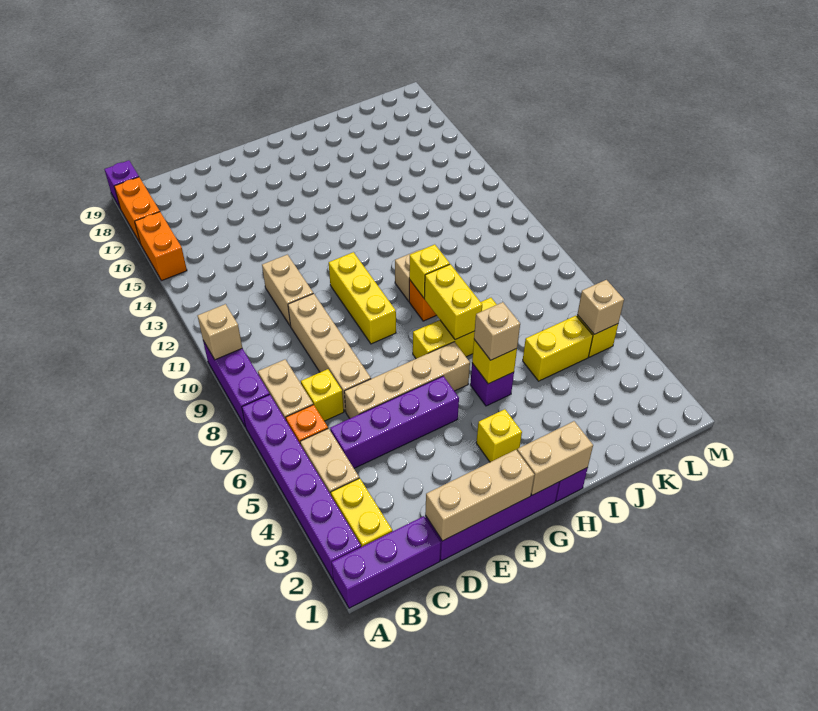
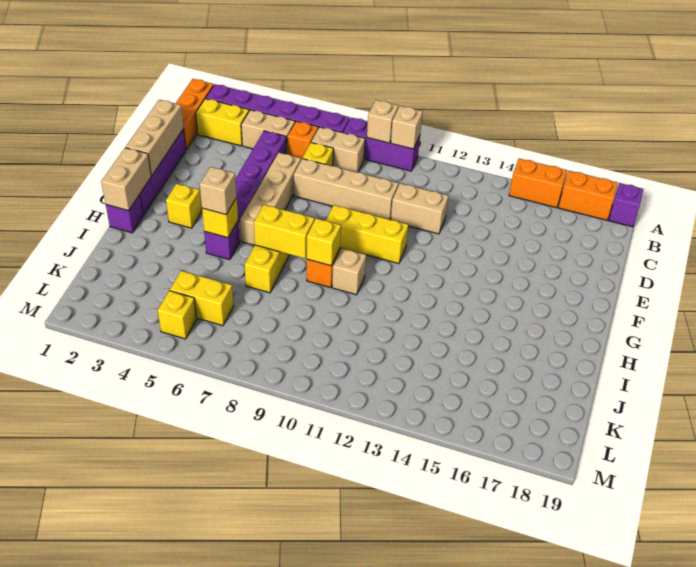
purple 1x3 brick [332,516,441,608] -> orange 1x3 brick [175,79,214,150]
yellow 1x2 brick [523,316,593,381] -> yellow 1x2 brick turned to [170,271,234,326]
tan 1x1 brick [577,280,624,334] -> tan 1x1 brick moved to [367,100,398,143]

